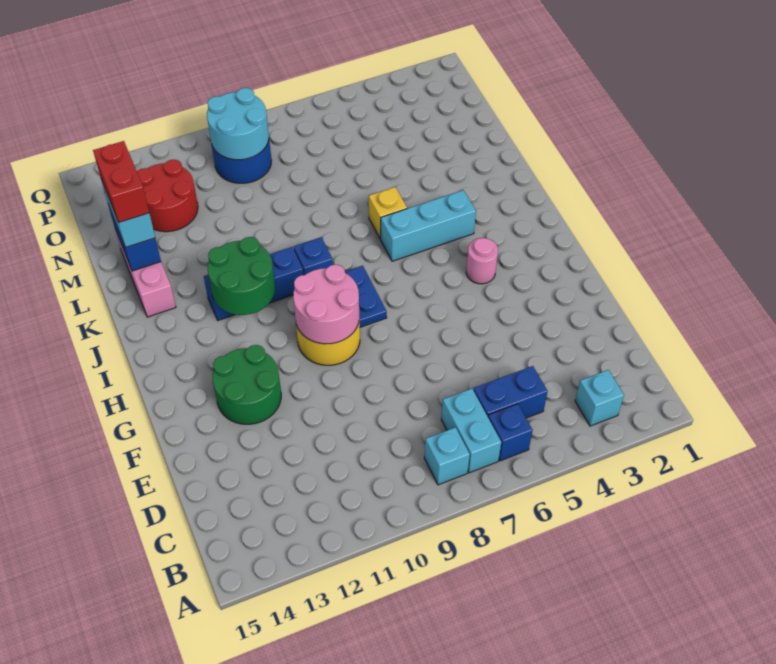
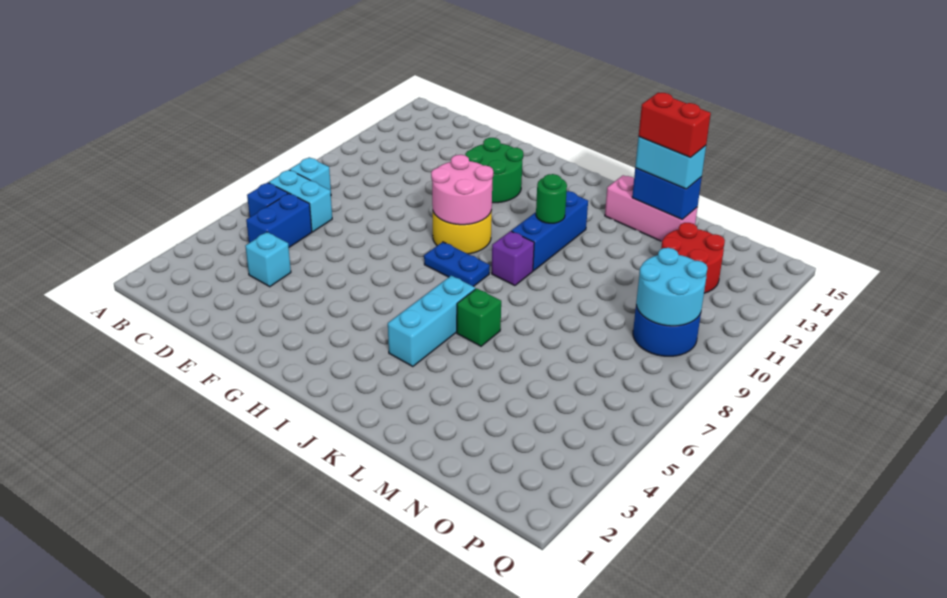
cyan 1x1 brick [575,370,624,426] -> cyan 1x1 brick moved to [245,232,291,287]
pink 1x1 round brick [466,238,498,284] -> none
green 2x2 round brick [208,237,275,315] -> green 1x1 round brick [536,174,567,223]
blue 1x1 brick [294,237,333,275] -> purple 1x1 brick [492,231,534,286]
yellow 1x1 brick [369,187,407,239] -> green 1x1 brick [457,288,501,346]

